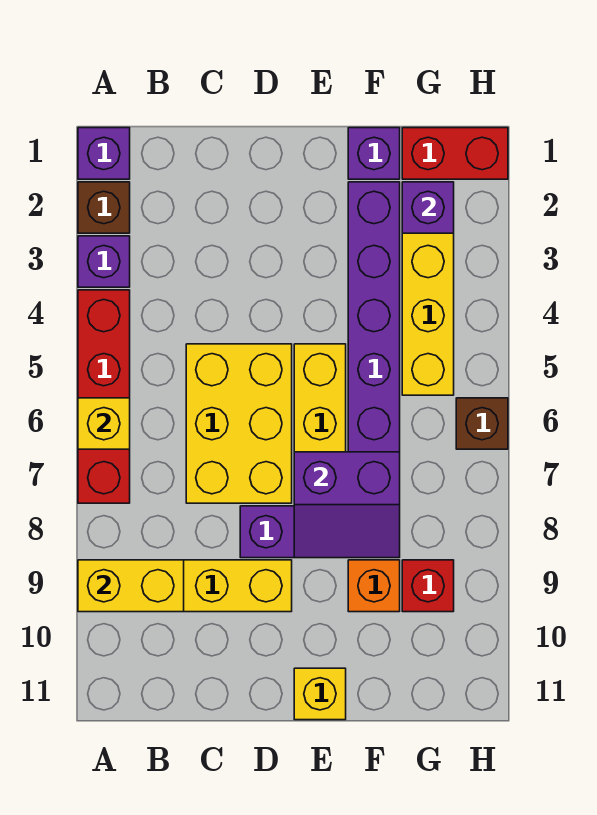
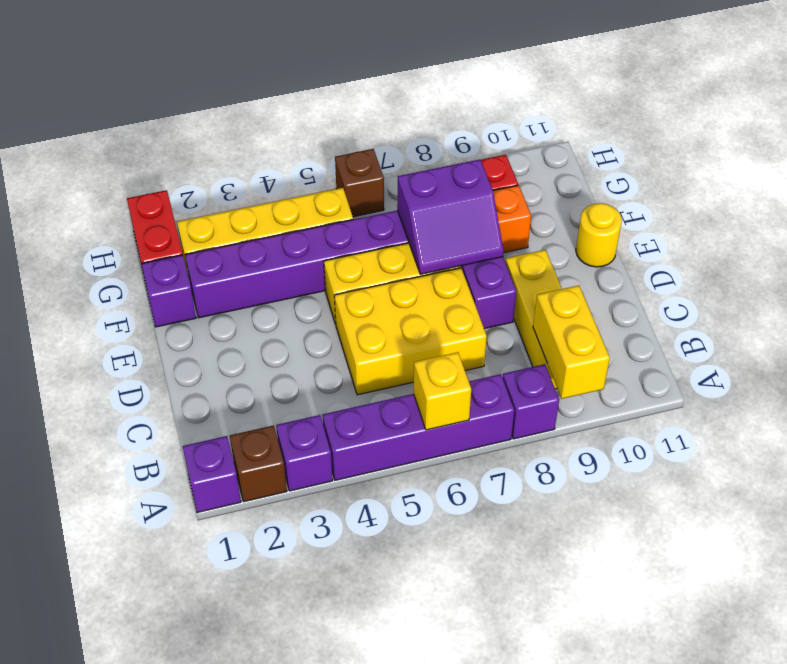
red 1x4 brick [78,290,130,503] -> purple 1x4 brick [322,374,514,480]
purple 2x2 slope [294,452,400,558] -> purple 2x2 slope turned to [397,159,504,274]
yellow 1x1 brick [294,668,346,720] -> yellow 1x1 round brick [576,203,622,267]
purple 1x1 brick [402,182,454,233] -> purple 1x1 brick moved to [503,364,559,439]

